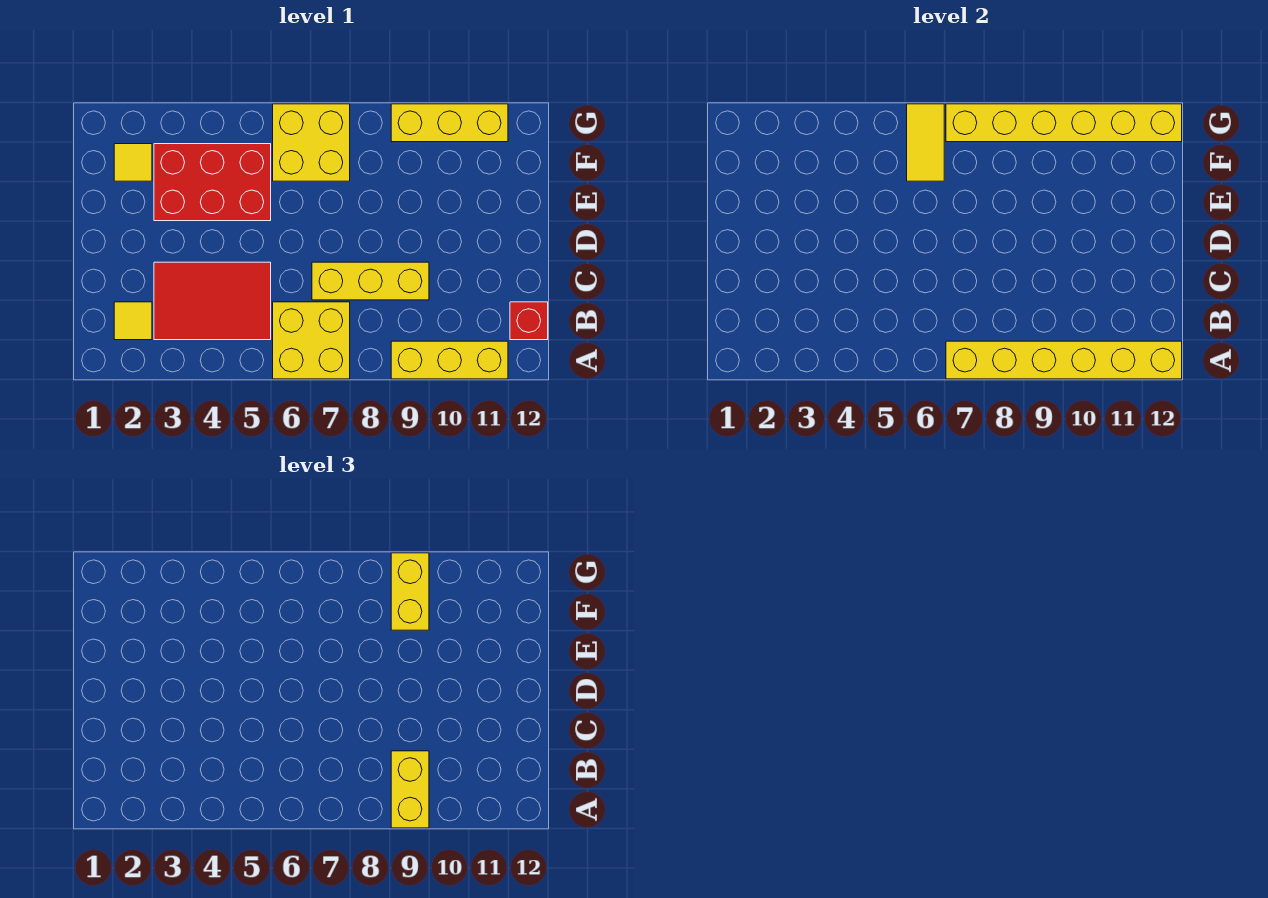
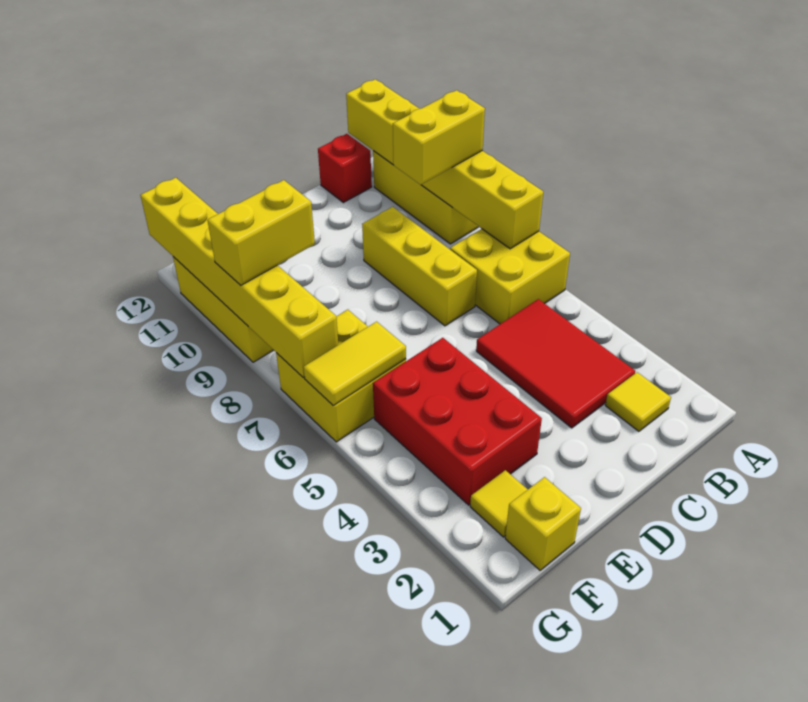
none -> yellow 1x1 brick [505,477,581,570]

